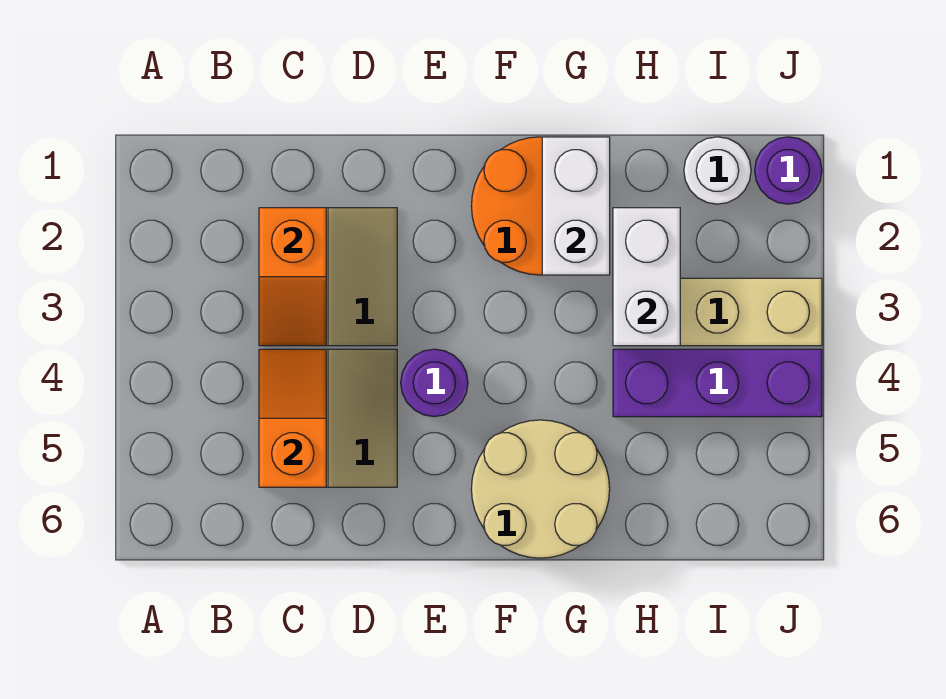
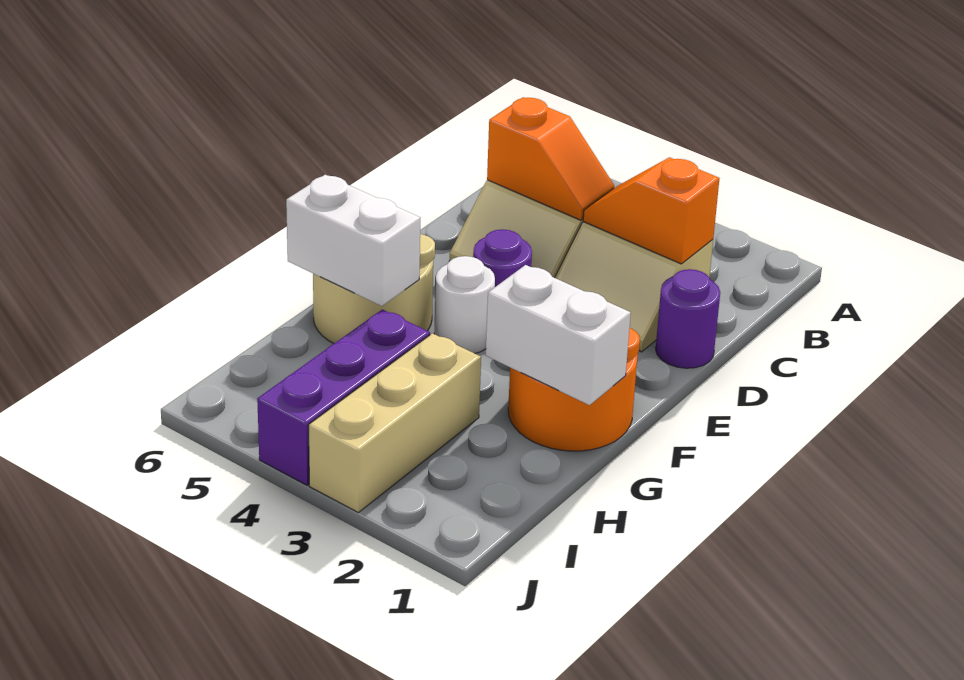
white 1x2 brick [613,208,680,346] -> white 1x2 brick moved to [286,175,420,306]
white 1x1 round brick [684,137,751,204] -> white 1x1 round brick moved to [434,256,495,353]
purple 1x1 round brick [755,137,822,204] -> purple 1x1 round brick moved to [656,269,720,368]

